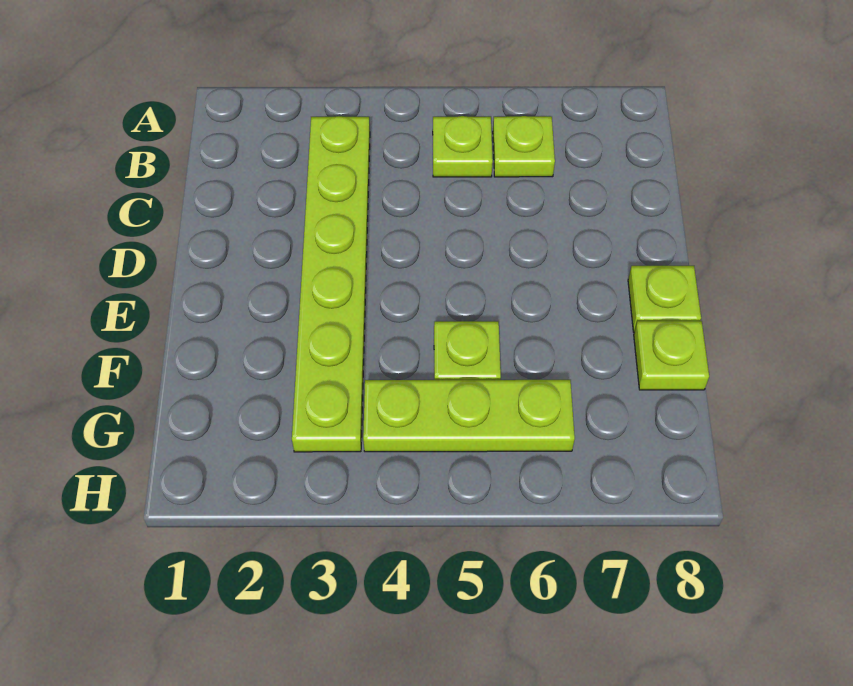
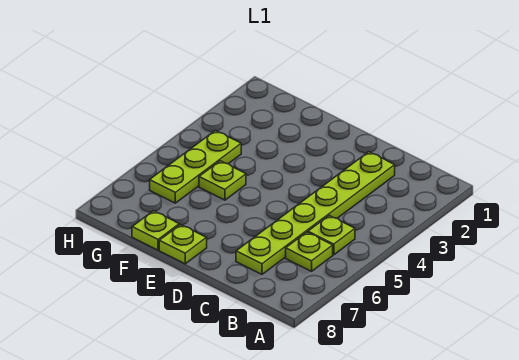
lime 1x6 plate [292,116,370,452] -> lime 1x6 plate turned to [236,152,395,274]

